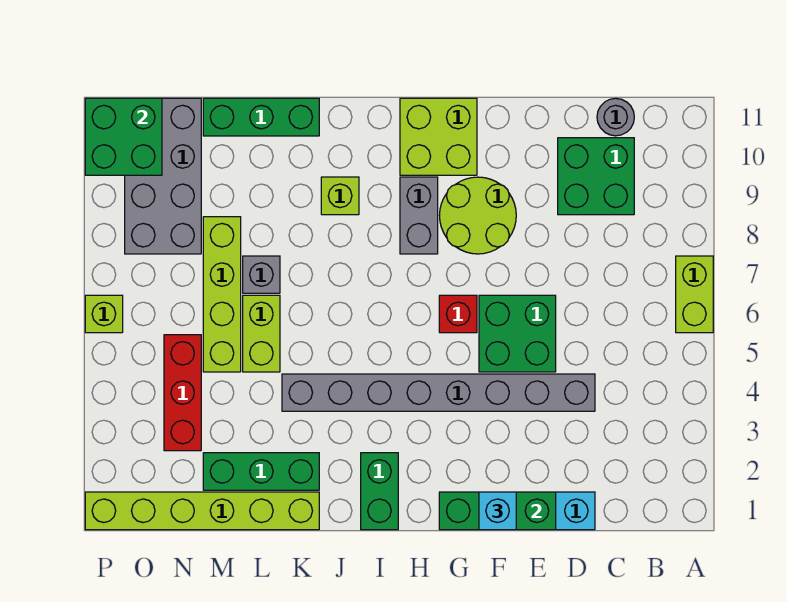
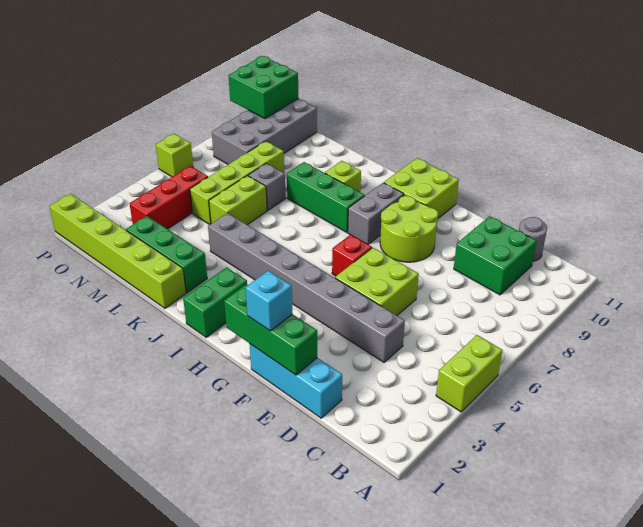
lime 1x2 brick [676,256,713,333] -> lime 1x2 brick moved to [436,335,502,412]
green 2x2 brick [479,295,556,372] -> lime 2x2 brick [335,248,419,315]
green 1x3 brick [203,98,319,136] -> green 1x3 brick moved to [287,162,365,232]

